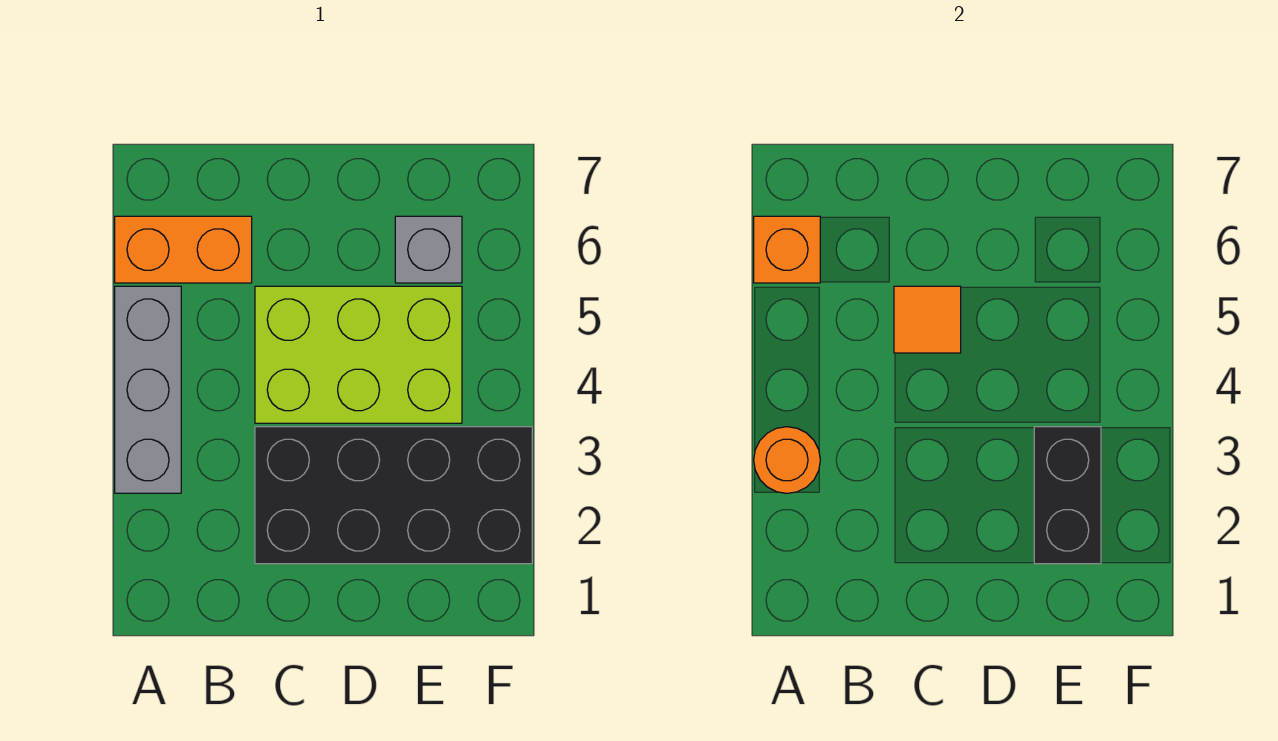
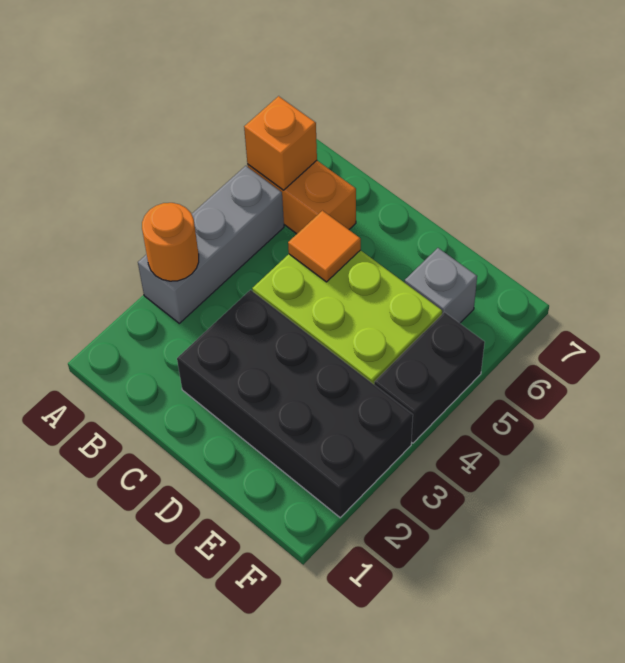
black 1x2 brick [1034,427,1101,564] -> black 1x2 brick moved to [374,312,485,443]

